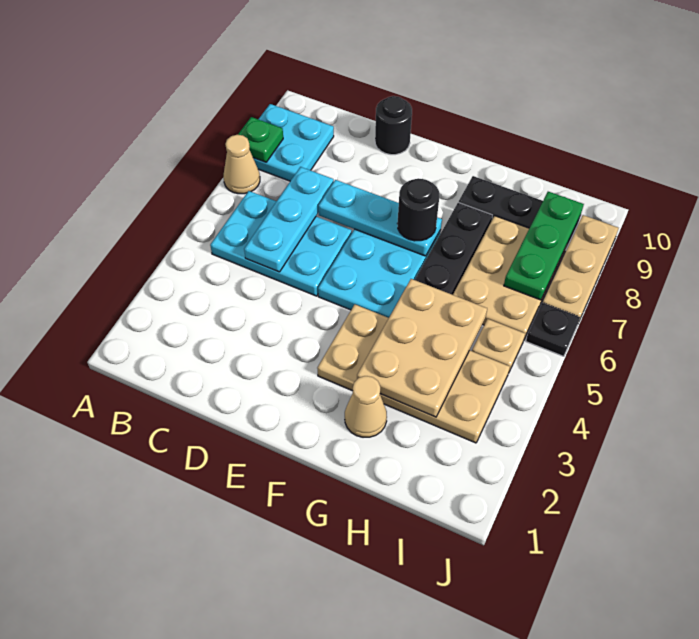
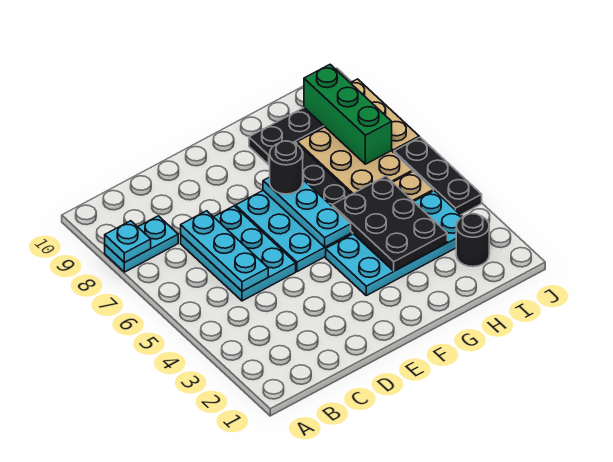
tan 1x1 cone [223,135,260,194] -> none
cyan 2x2 plate [253,104,334,181] -> cyan 1x2 plate [105,216,178,272]
green 1x1 plate [238,117,283,162] -> cyan 1x1 plate [105,221,151,263]
cyan 2x3 plate [210,191,352,296] -> cyan 2x3 plate turned to [181,206,296,301]
cyan 1x3 plate [318,180,442,256] -> cyan 1x3 plate turned to [263,177,351,247]
black 1x1 round brick [375,96,412,155] -> black 1x1 round brick moved to [456,214,489,267]
tan 2x4 plate [317,305,510,443] -> cyan 2x4 plate [326,191,462,296]
tan 1x1 cone [345,376,387,437] -> none
tan 2x3 plate [357,279,487,417] -> black 2x3 plate [332,176,447,271]
green 1x3 plate [504,192,584,300] -> green 1x3 brick [304,65,392,164]
black 1x1 plate [526,303,580,356] -> black 1x3 plate [394,137,482,215]

